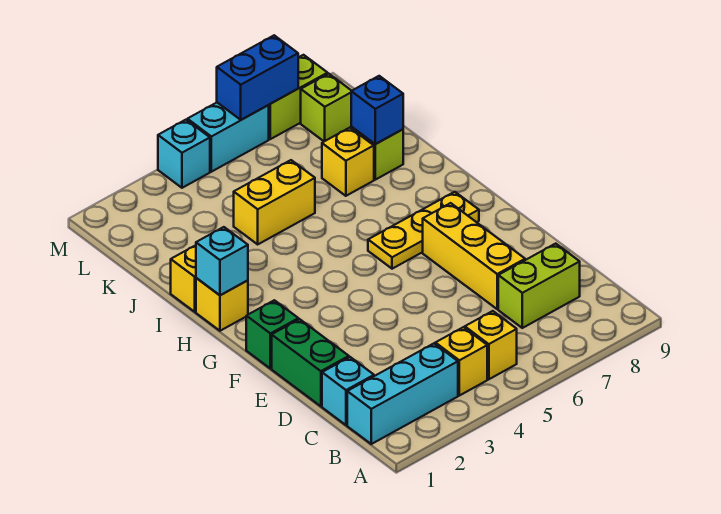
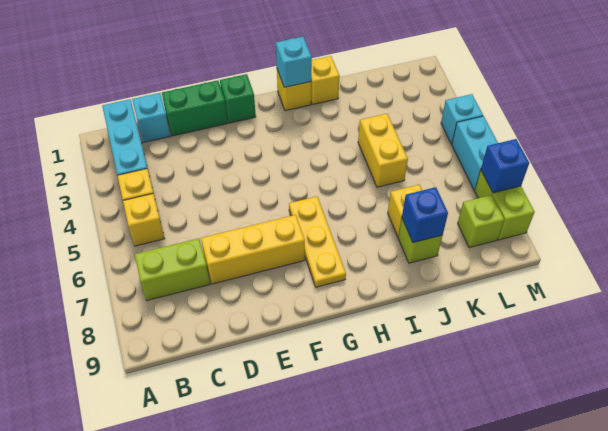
lime 1x2 brick [498,244,580,328] -> lime 1x2 brick turned to [135,238,210,300]
blue 1x2 brick [217,35,298,120] -> blue 1x1 brick [481,139,529,193]

